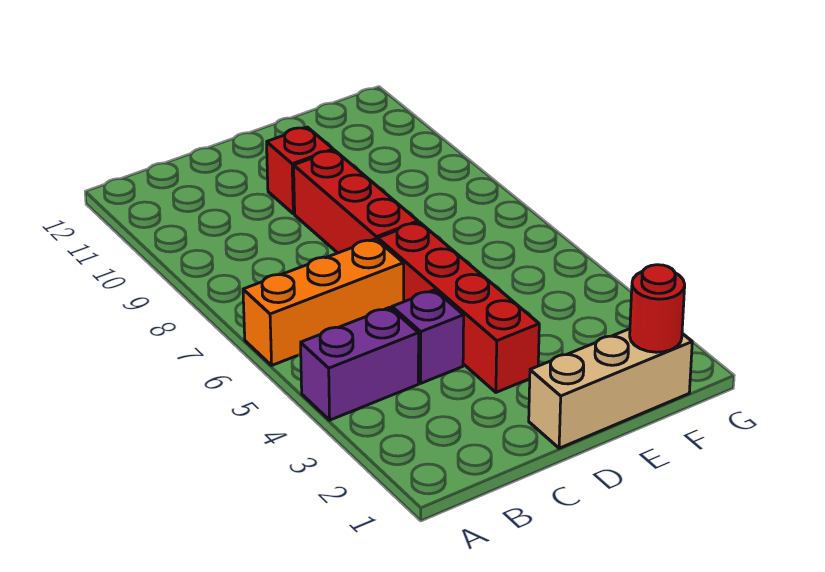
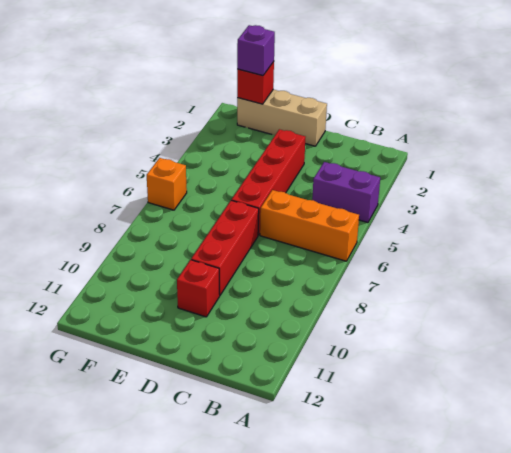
purple 1x1 brick [392,290,464,383] -> purple 1x1 brick moved to [237,25,275,76]
red 1x1 round brick [630,265,685,352] -> red 1x1 brick [237,62,274,104]
none -> orange 1x1 brick [147,158,187,210]

